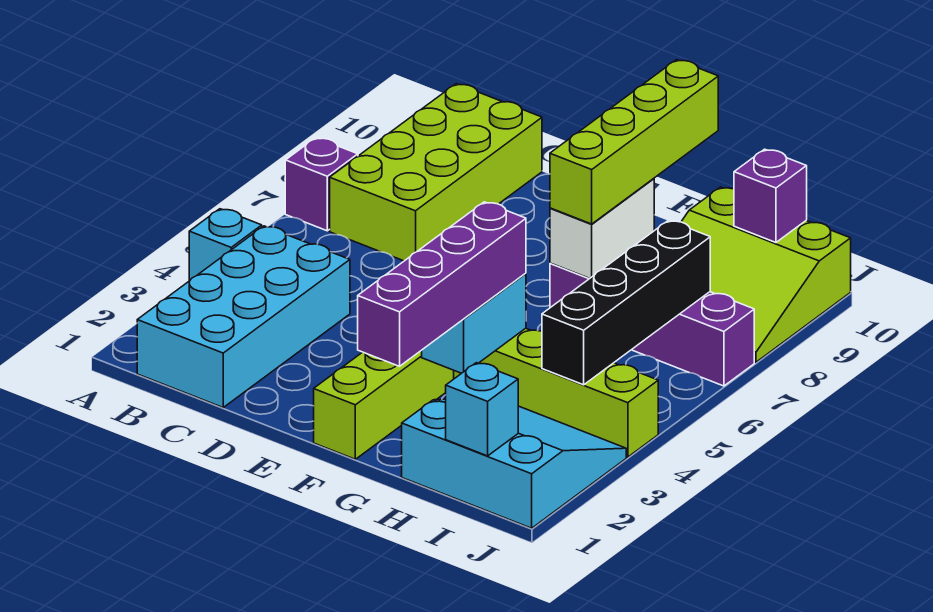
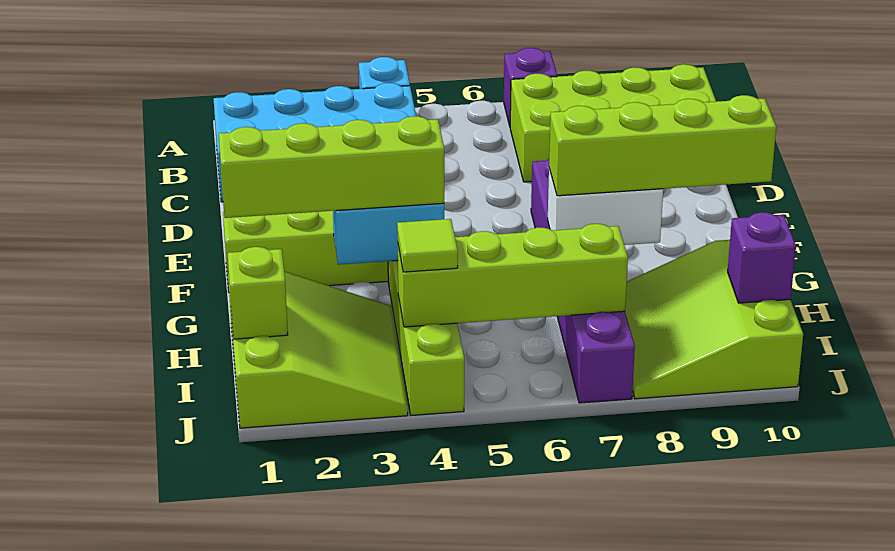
purple 1x4 brick [358,202,526,366] -> lime 1x4 brick [219,116,444,218]
purple 1x4 brick [550,263,754,386] -> purple 1x6 brick [531,159,635,403]
cyan 3x3 slope [402,399,626,528] -> lime 3x3 slope [228,271,408,428]
cyan 1x1 brick [446,363,518,456] -> lime 1x1 brick [227,247,288,339]
black 1x4 brick [542,220,710,385] -> lime 1x4 brick [398,224,628,327]
none -> lime 1x1 tile [397,219,458,272]

